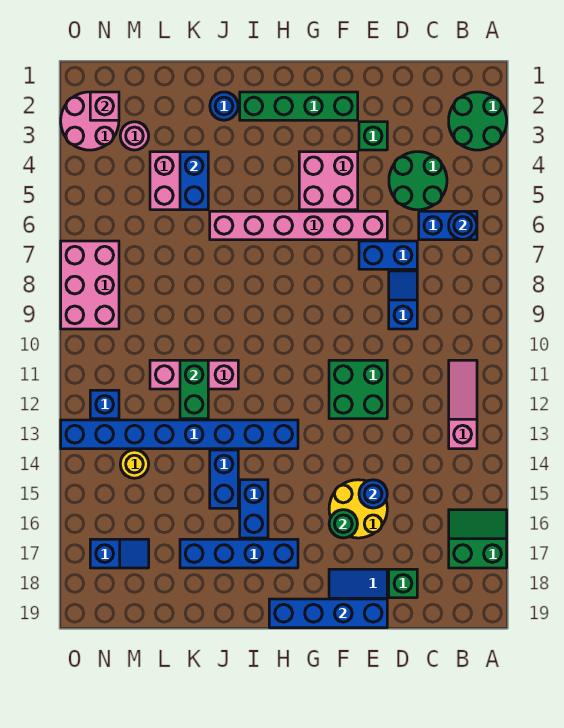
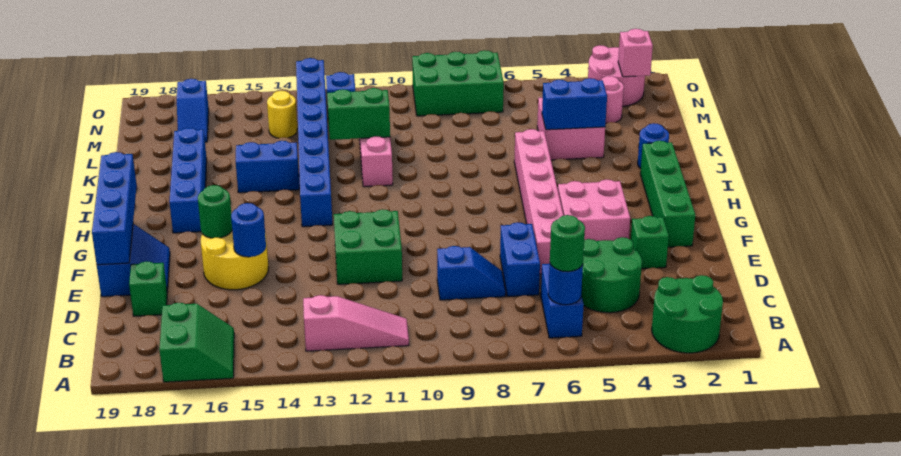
none -> green 1x1 round brick [550,215,585,272]
blue 1x2 brick [240,480,268,538] -> none
pink 2x3 brick [61,241,119,329] -> green 2x3 brick [412,50,504,116]

